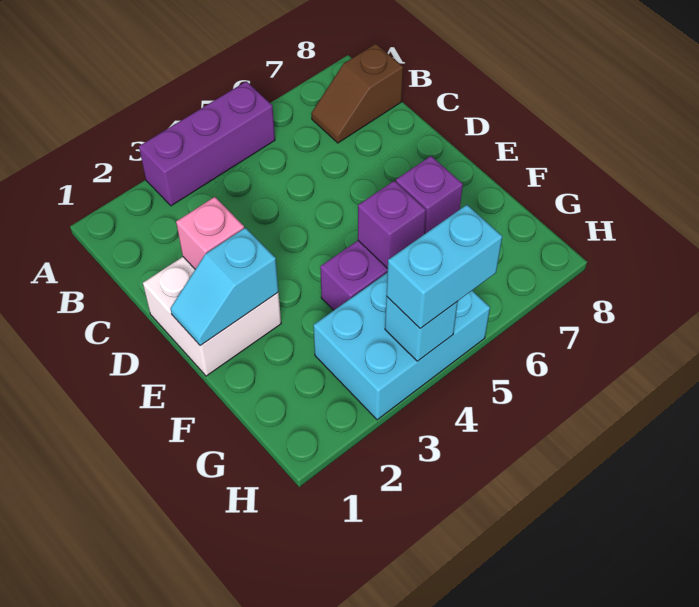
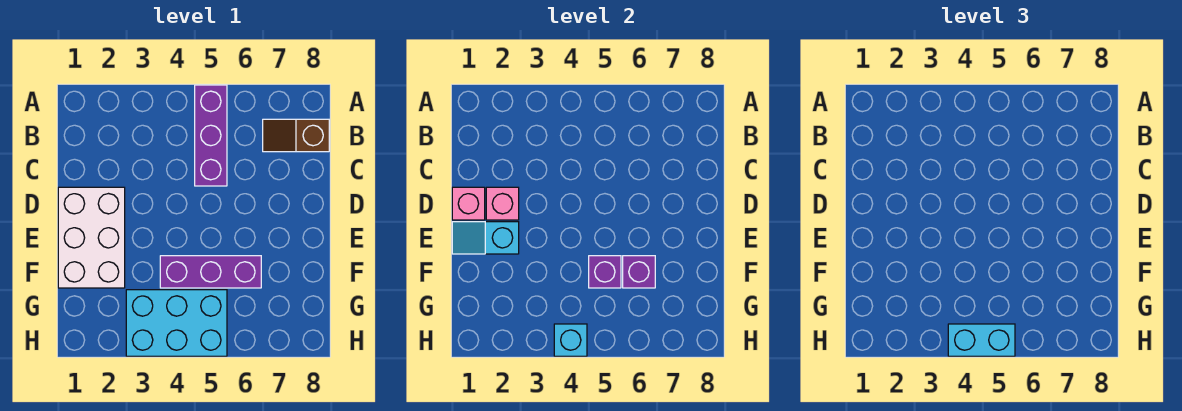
purple 1x3 brick [139,81,275,206] -> purple 1x3 brick turned to [195,85,227,186]
white 2x2 brick [143,257,281,376] -> white 2x3 brick [58,187,125,288]
none -> pink 1x1 brick [452,187,485,220]

